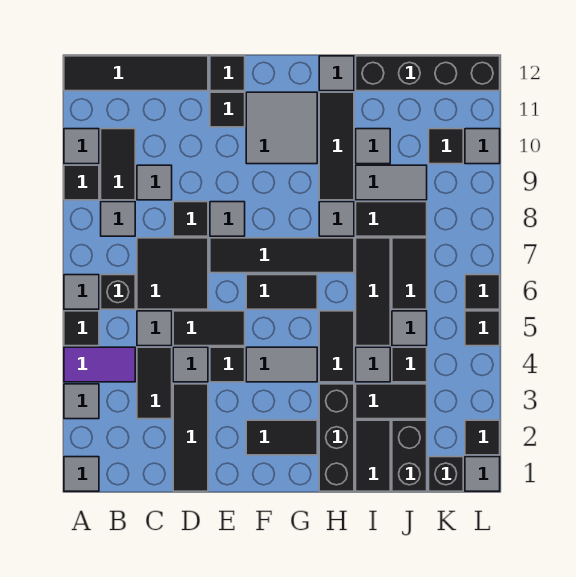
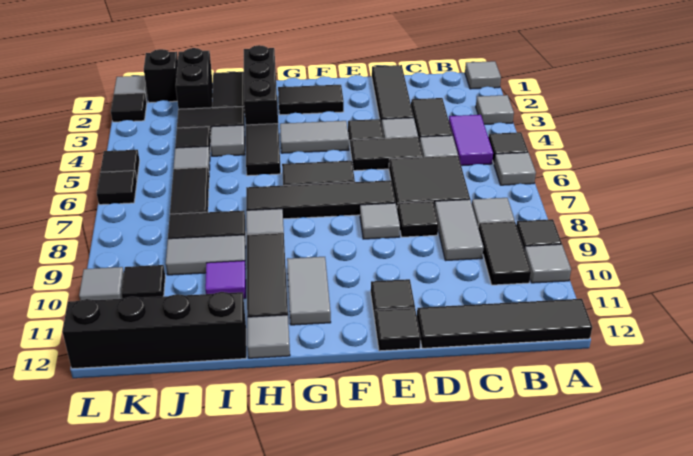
purple 1x2 tile [64,347,135,382] -> purple 1x2 tile turned to [449,115,493,166]
black 1x1 brick [101,275,135,309] -> none
grey 1x1 tile [137,165,172,200] -> grey 1x2 tile [435,199,484,261]
grey 2x2 tile [246,92,317,164] -> grey 1x2 tile [287,257,331,325]
black 1x3 tile [356,238,390,346] -> none
grey 1x1 tile [356,129,390,164] -> purple 1x1 tile [205,261,246,299]

